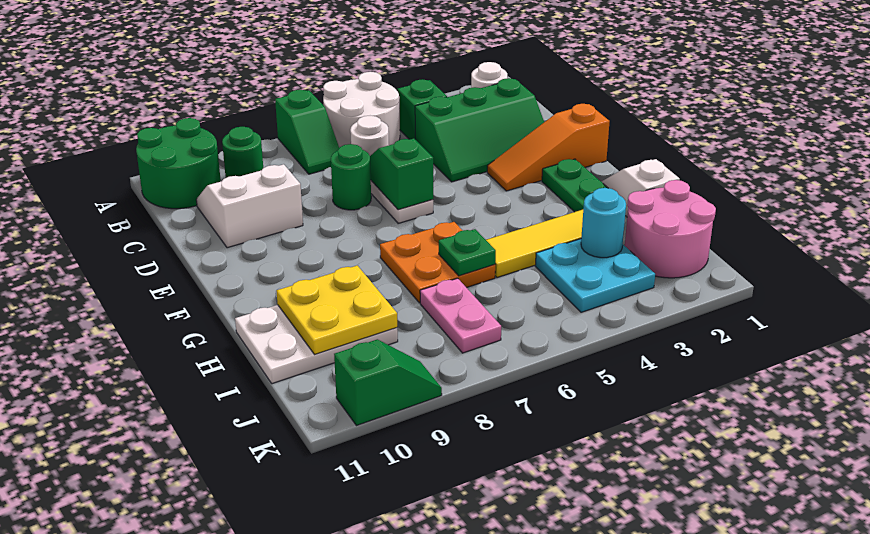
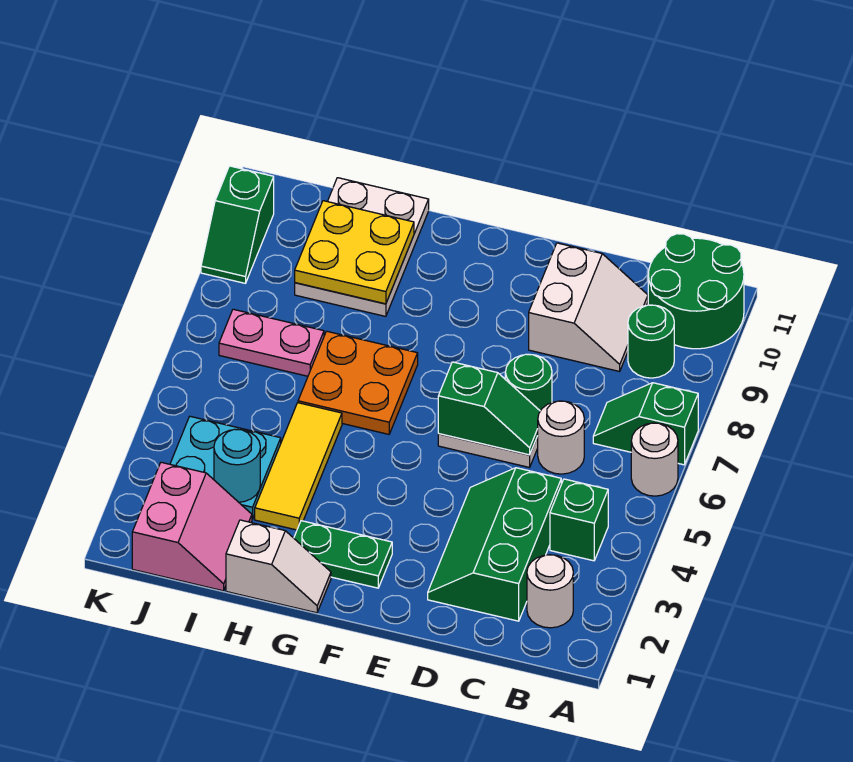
white 2x2 round brick [323,72,400,148] -> white 1x1 round brick [631,423,678,496]
orange 1x3 slope [487,104,610,191] -> none
green 1x1 plate [439,229,496,276] -> none
pink 2x2 round brick [625,180,716,278] -> pink 2x2 slope [132,462,252,591]

